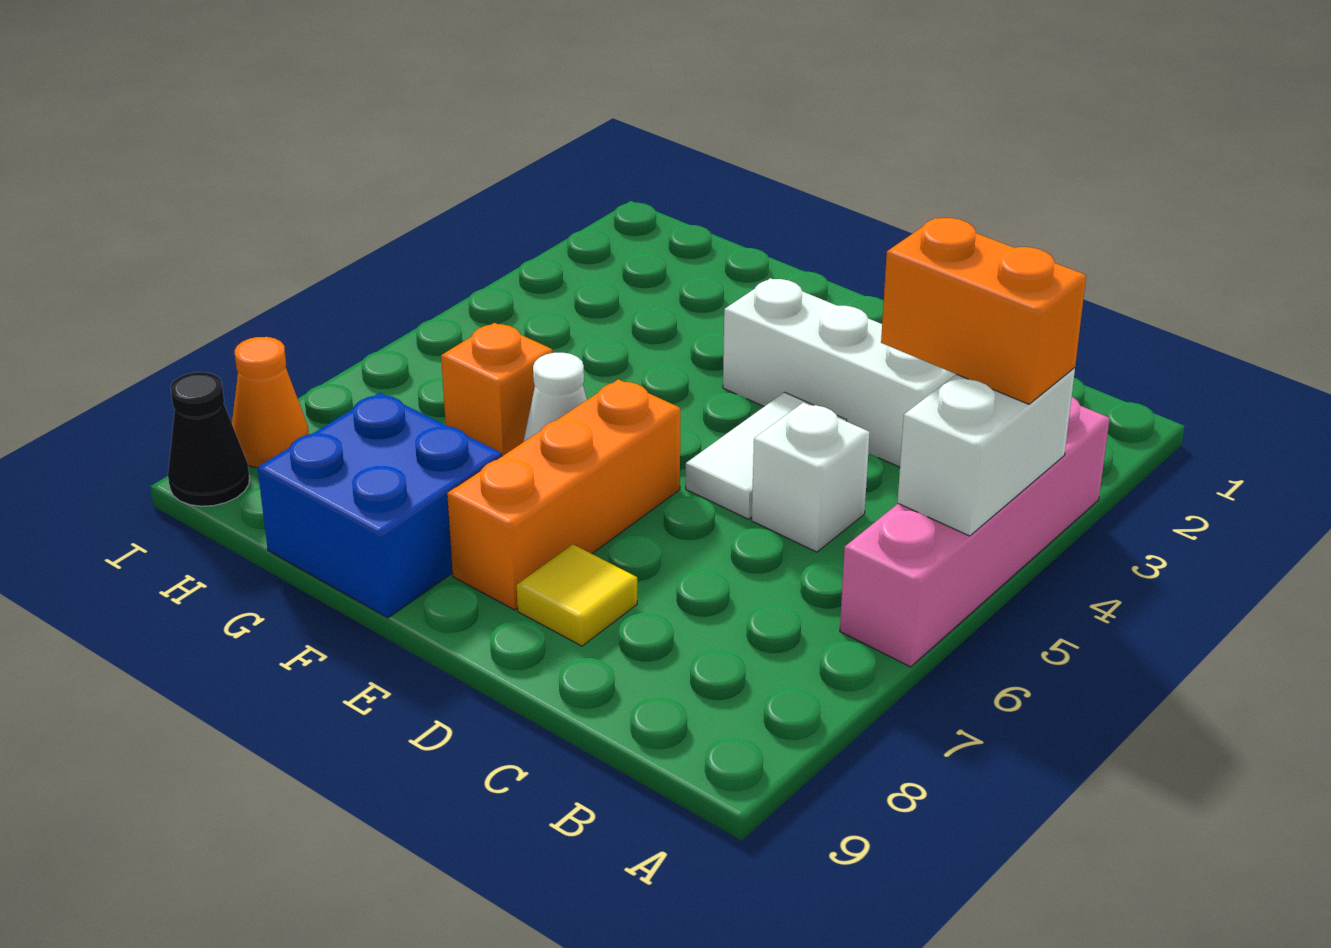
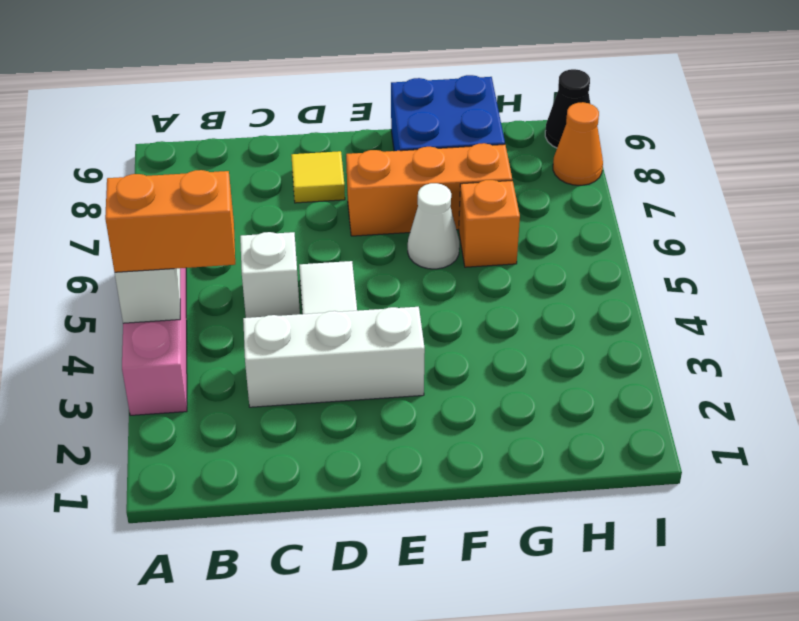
orange 1x3 brick [447,379,680,610] -> orange 1x3 brick turned to [346,143,512,236]

